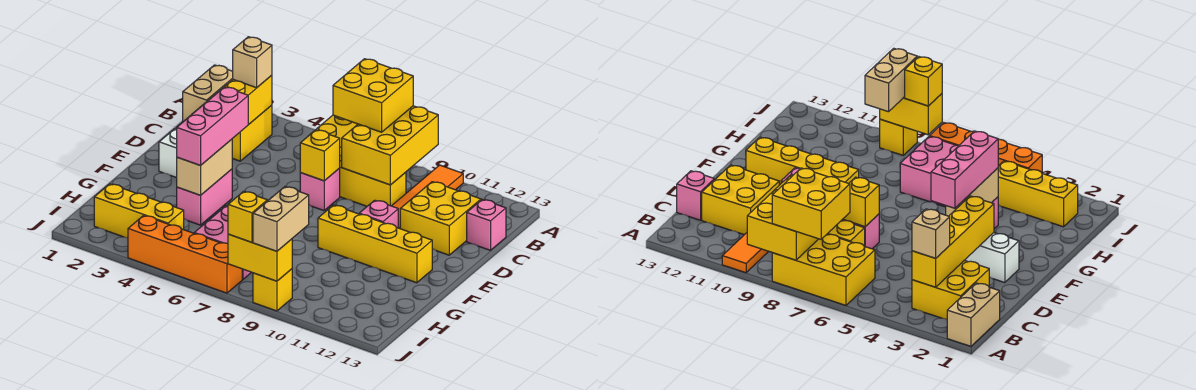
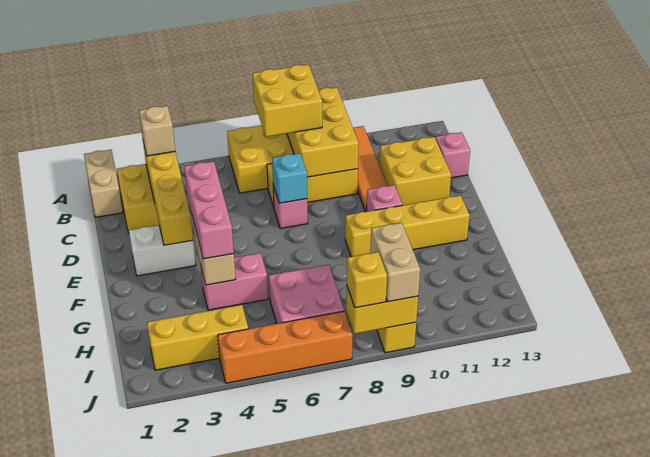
yellow 1x1 brick [300,130,340,181] -> cyan 1x1 brick [272,153,307,203]
pink 1x2 brick [177,169,232,225] -> pink 1x2 brick turned to [201,253,268,310]

